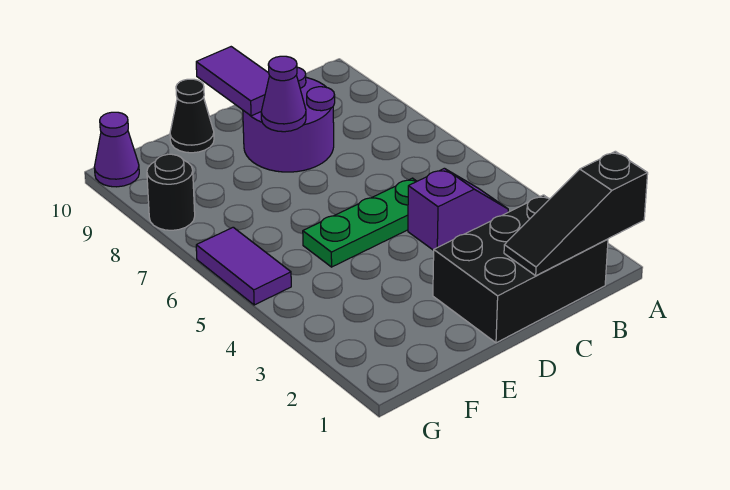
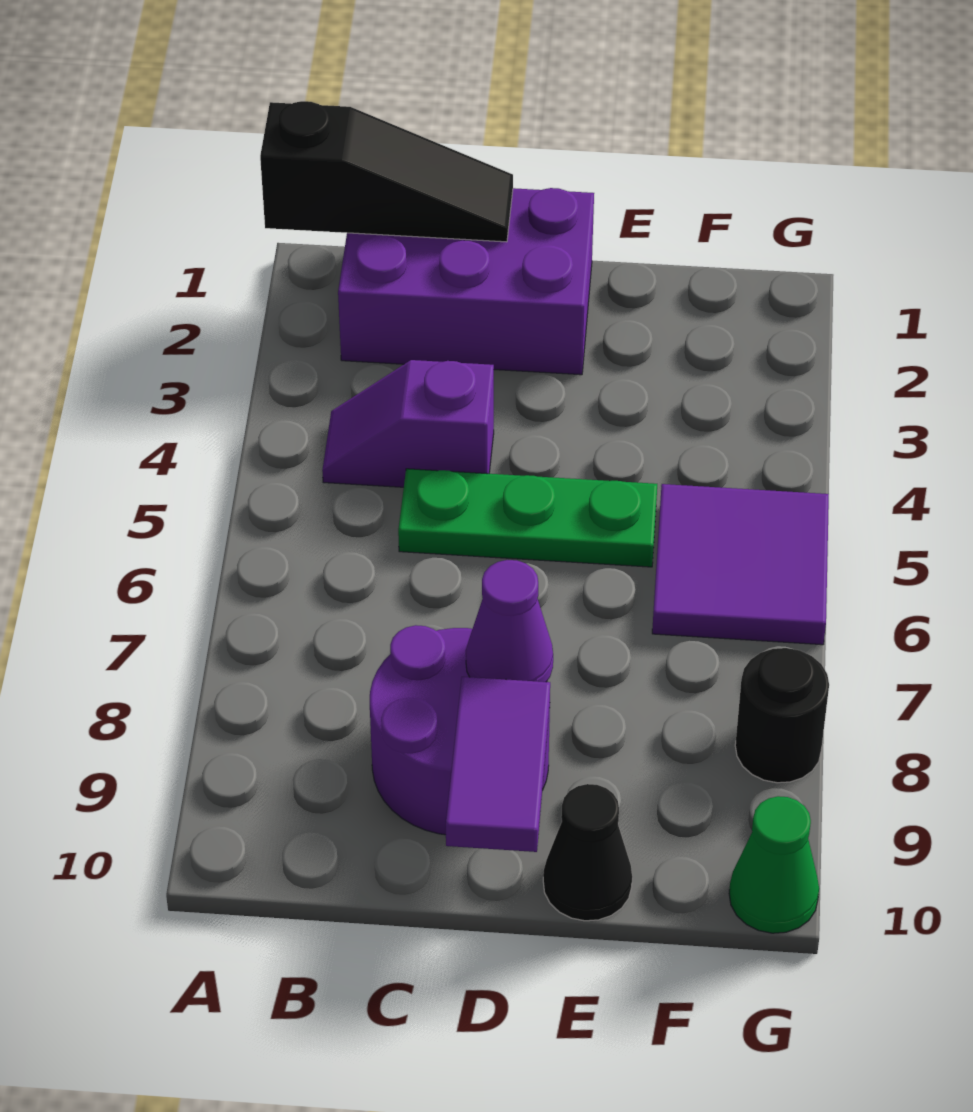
black 2x3 brick [433,195,608,343] -> purple 2x3 brick [338,188,594,375]
purple 1x2 tile [196,227,291,305] -> purple 2x2 tile [652,484,829,645]
purple 1x1 cone [94,112,139,187] -> green 1x1 cone [729,796,819,933]

